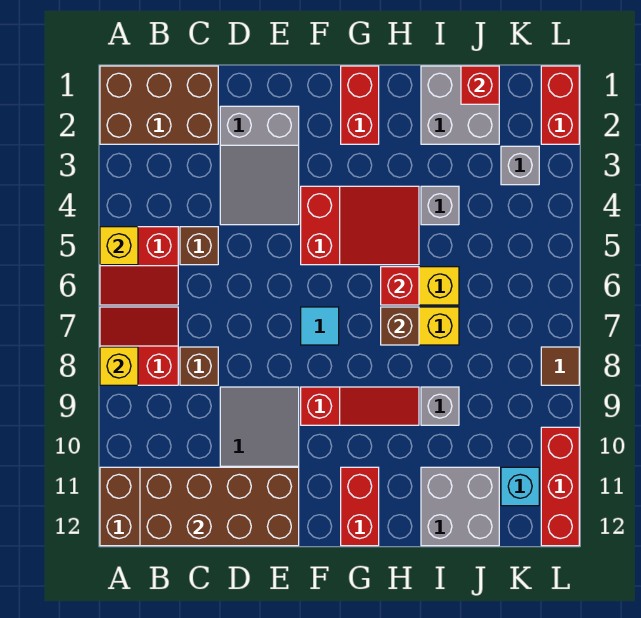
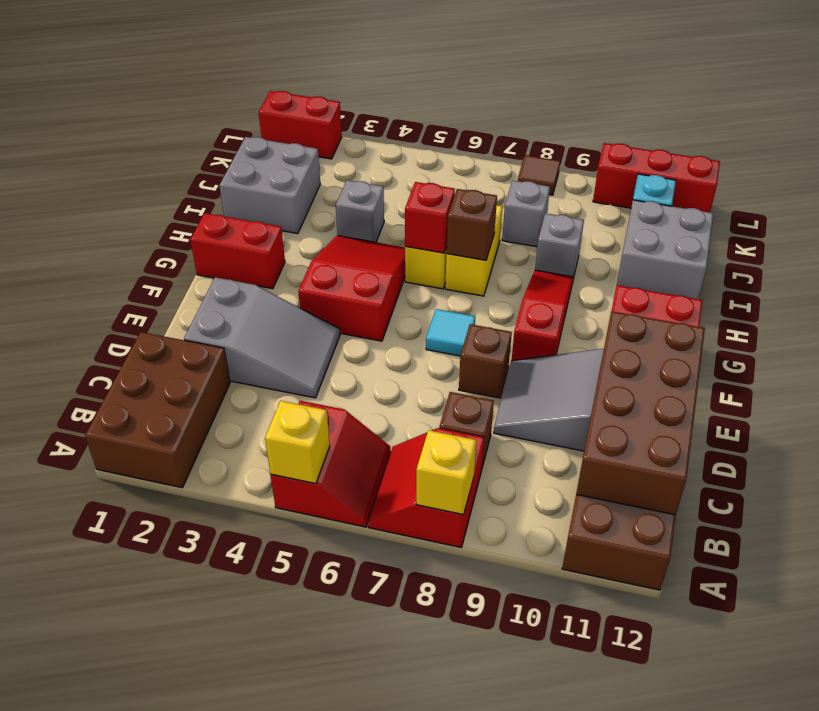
brown 1x1 brick [180,227,218,265] -> brown 1x1 brick moved to [459,324,512,398]
red 1x1 brick [461,66,499,104] -> none
grey 1x1 brick [501,146,539,185] -> grey 1x1 brick moved to [502,180,550,247]

